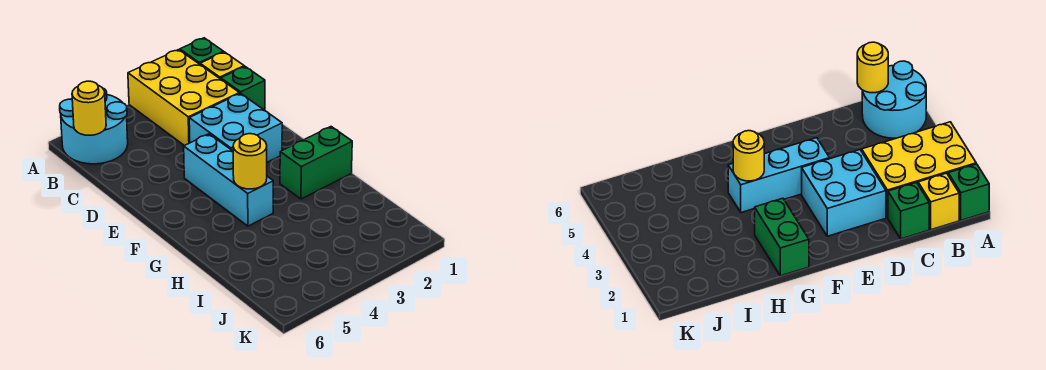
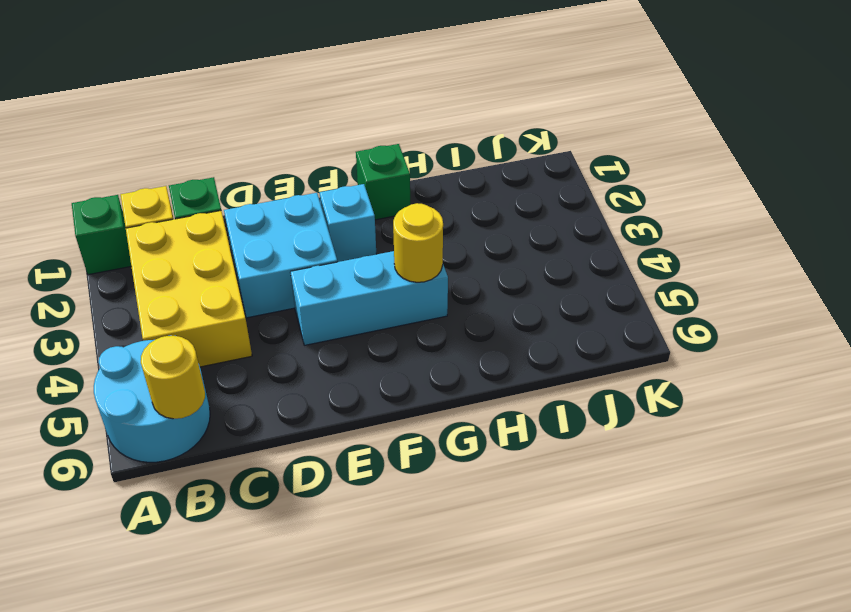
yellow 2x3 brick [128,50,239,146] -> yellow 2x3 brick turned to [126,211,252,367]
none -> cyan 1x1 brick [320,184,376,262]
green 1x2 brick [280,127,352,199] -> green 1x1 brick [356,144,410,220]

